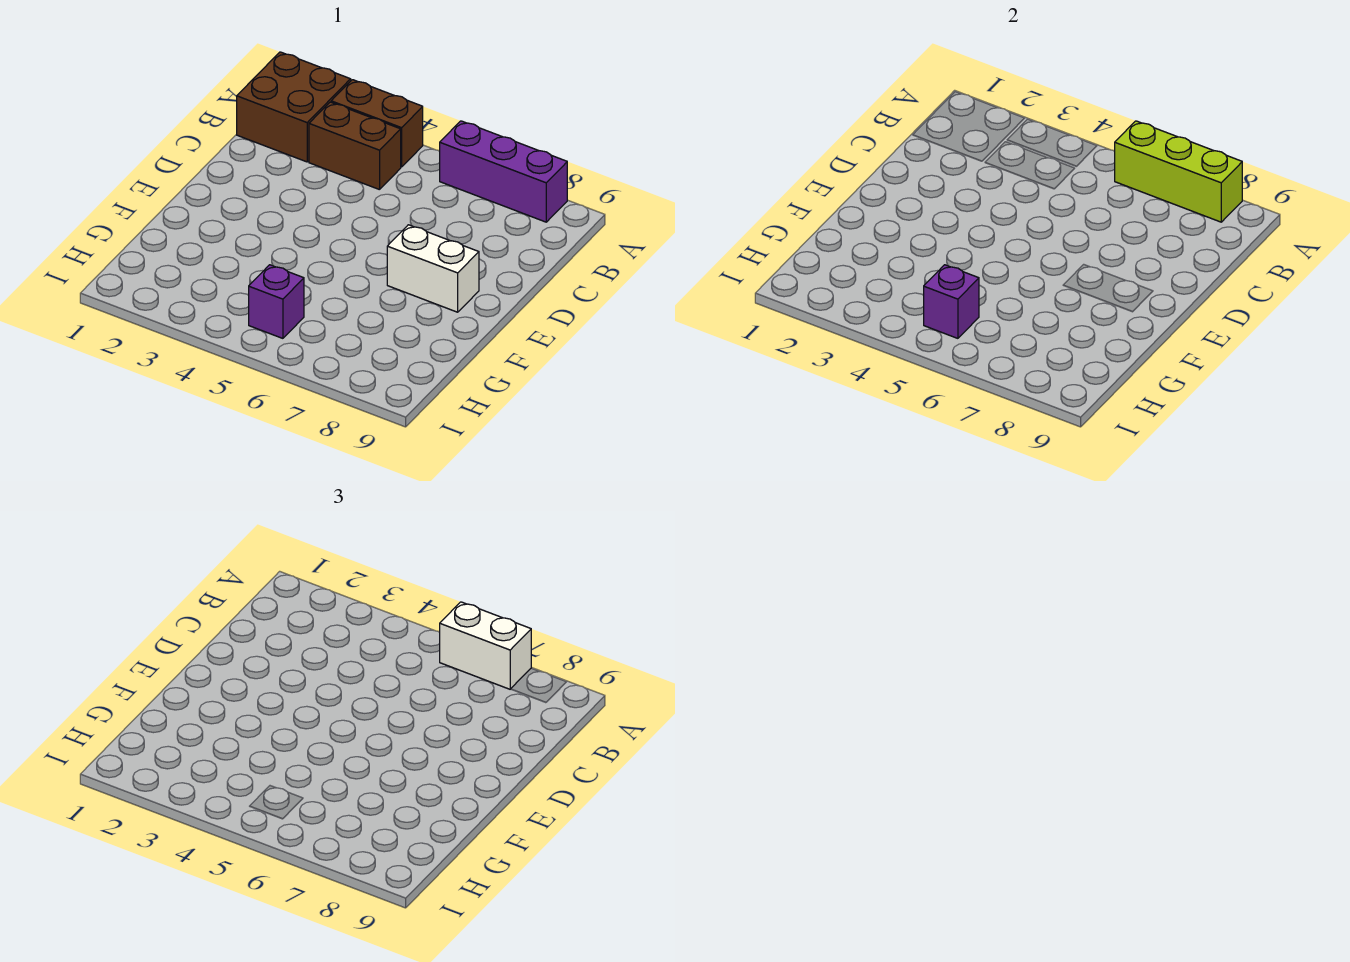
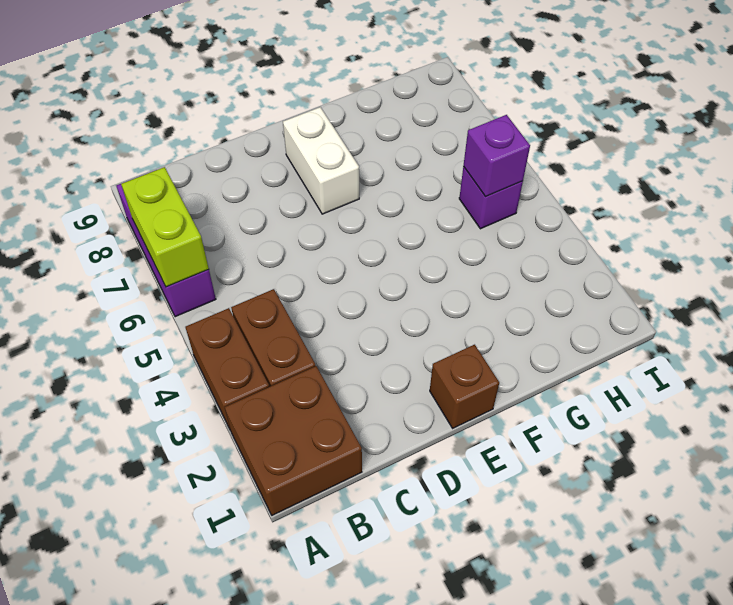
lime 1x3 brick [1115,121,1242,222] -> lime 1x2 brick [121,167,209,287]
white 1x2 brick [440,602,531,689] -> none
none -> brown 1x1 brick [430,345,499,428]

